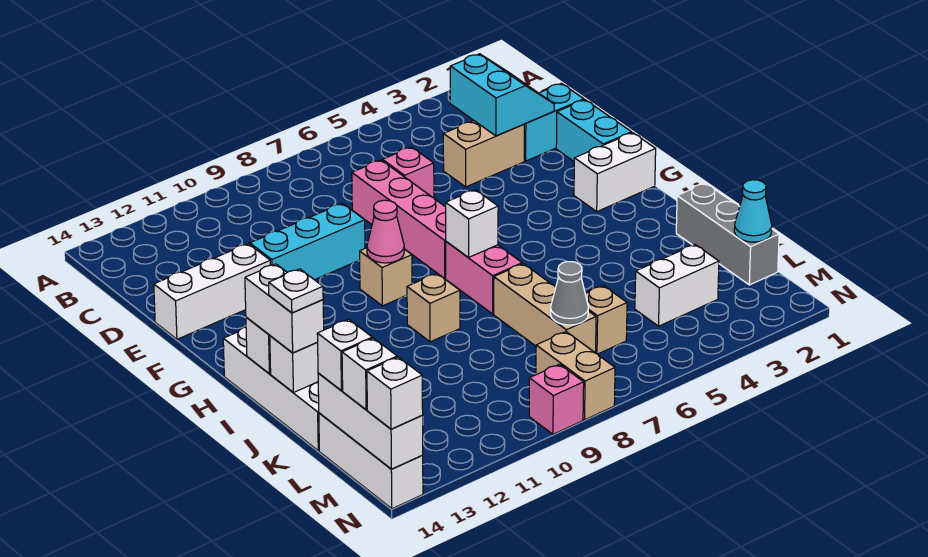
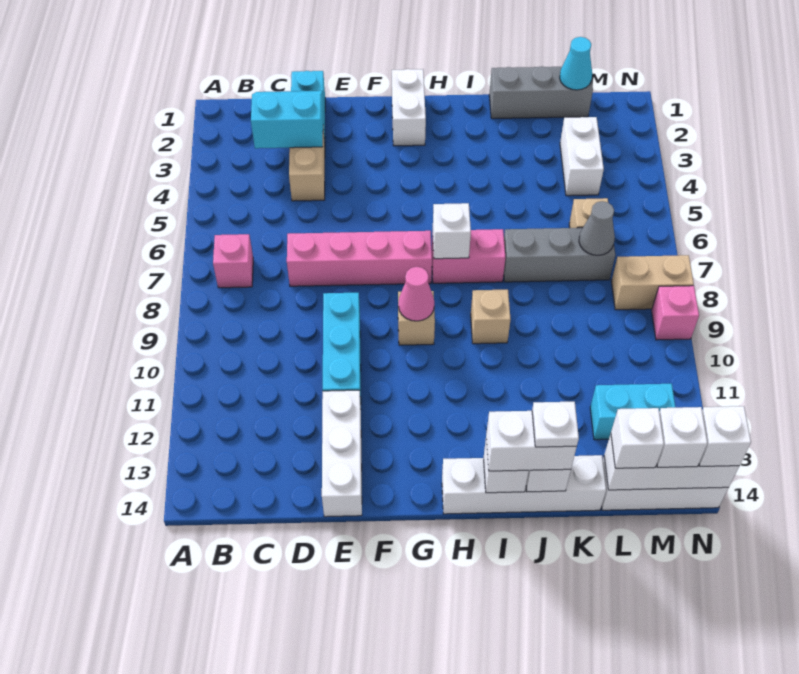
pink 1x1 brick [383,147,434,198] -> pink 1x1 brick moved to [213,234,253,288]
cyan 1x2 brick [556,100,632,161] -> cyan 1x2 brick moved to [590,384,676,440]
tan 1x3 brick [494,264,596,353] -> grey 1x3 brick [504,228,615,282]

